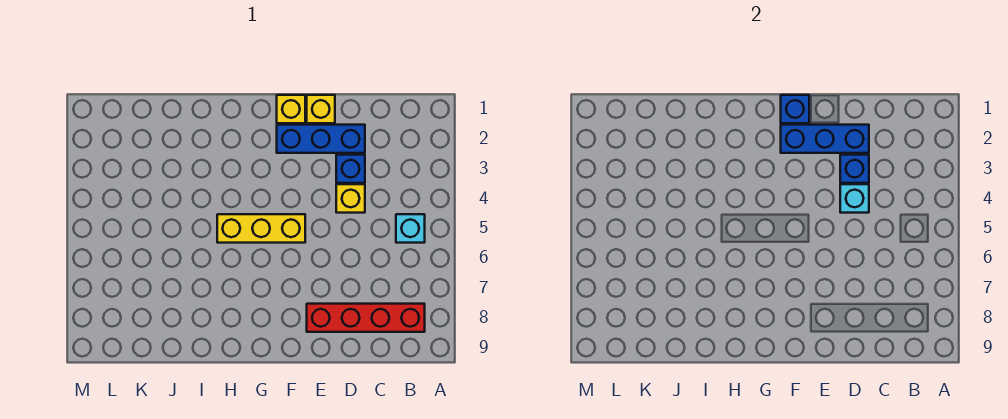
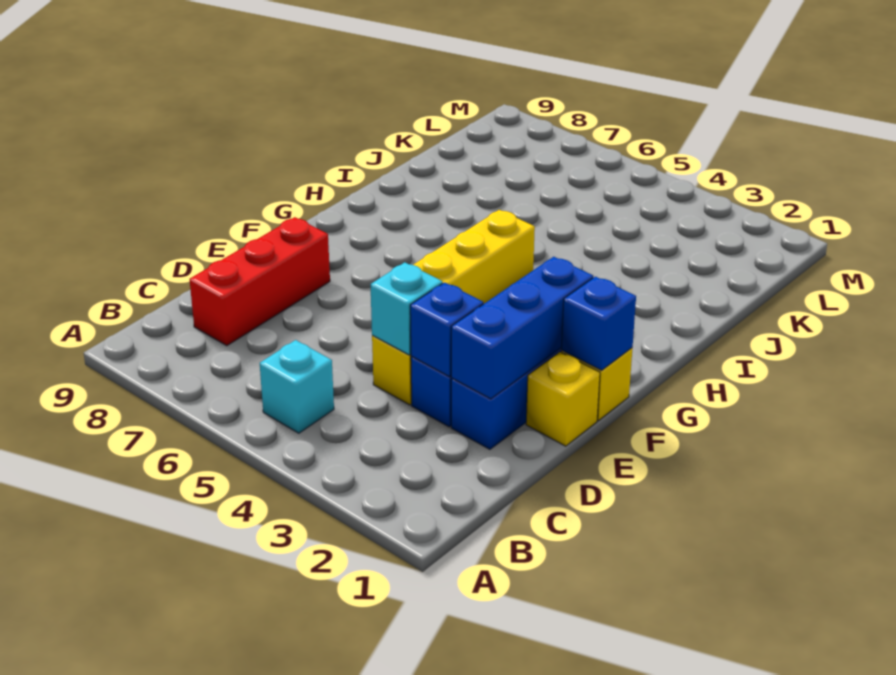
red 1x4 brick [307,304,425,332] -> red 1x3 brick [190,217,330,346]

